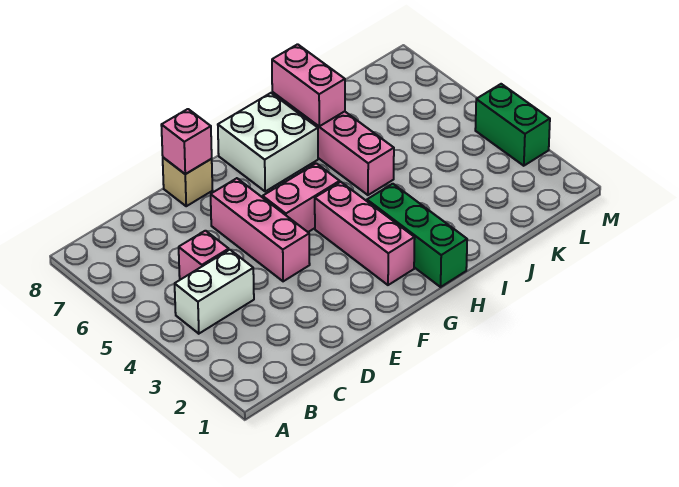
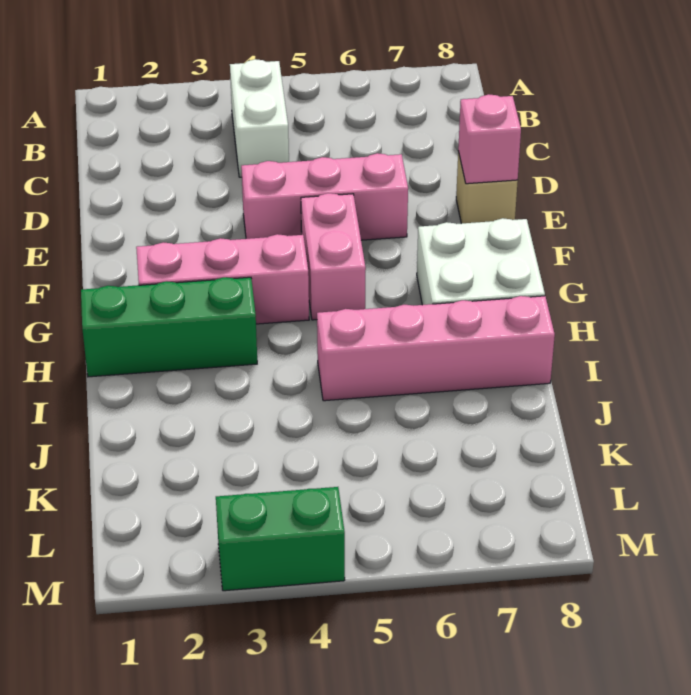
pink 1x1 brick [179,231,229,280] -> none
pink 1x2 brick [272,44,345,126] -> none

